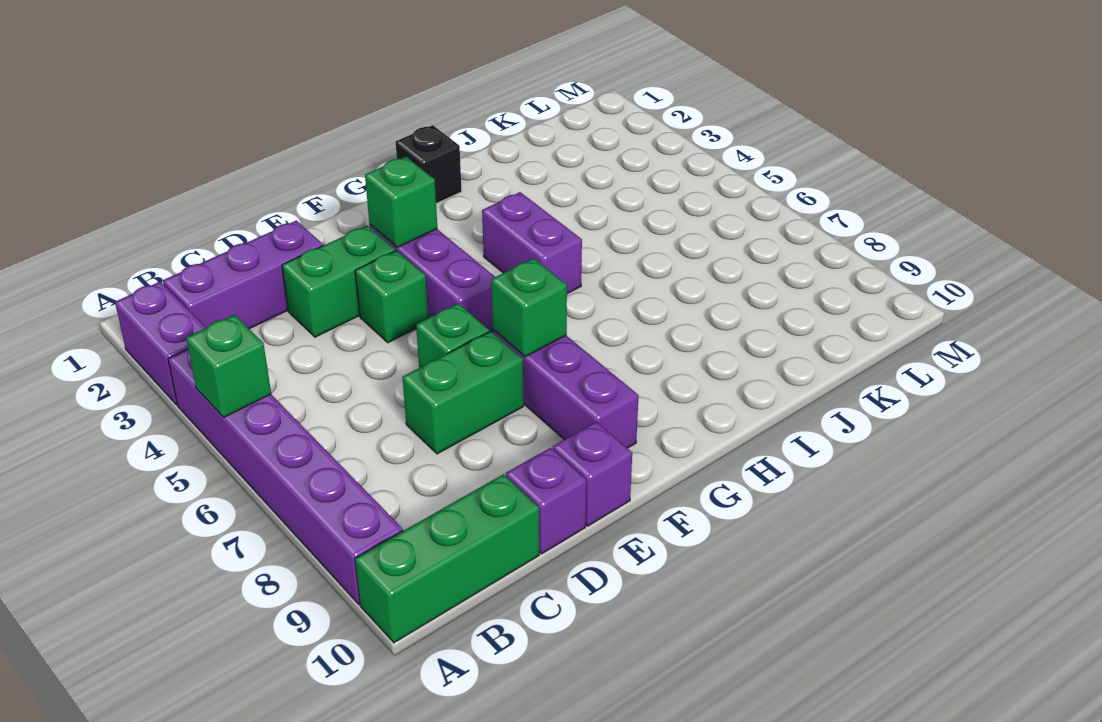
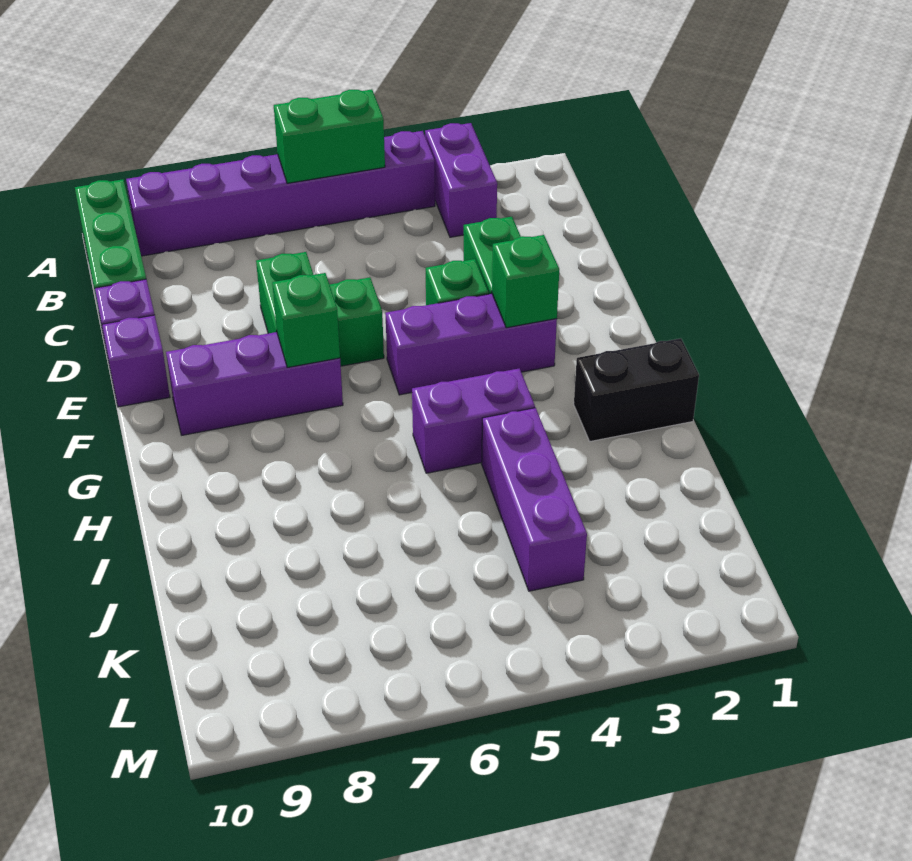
purple 1x2 brick [115,281,206,405] -> purple 1x2 brick turned to [425,123,497,237]
green 1x1 brick [186,315,271,417] -> green 1x2 brick [274,89,385,183]
purple 1x3 brick [163,220,323,329] -> purple 1x3 brick moved to [482,408,587,591]
black 1x1 brick [396,125,462,203] -> black 1x2 brick [574,338,699,441]

